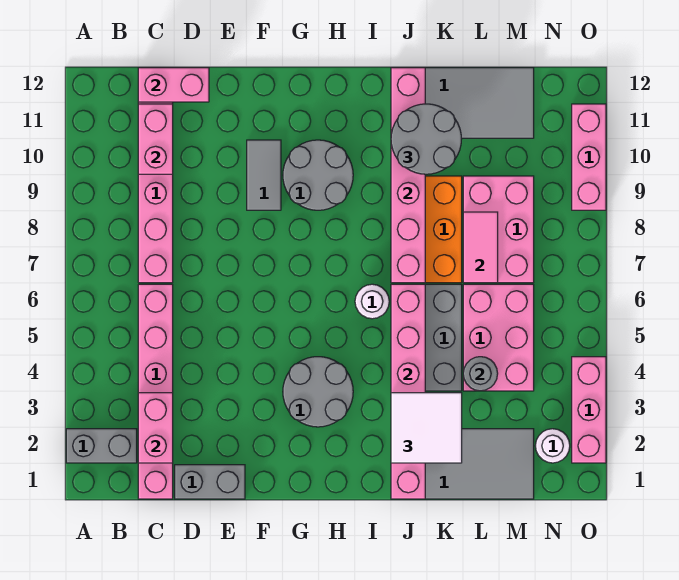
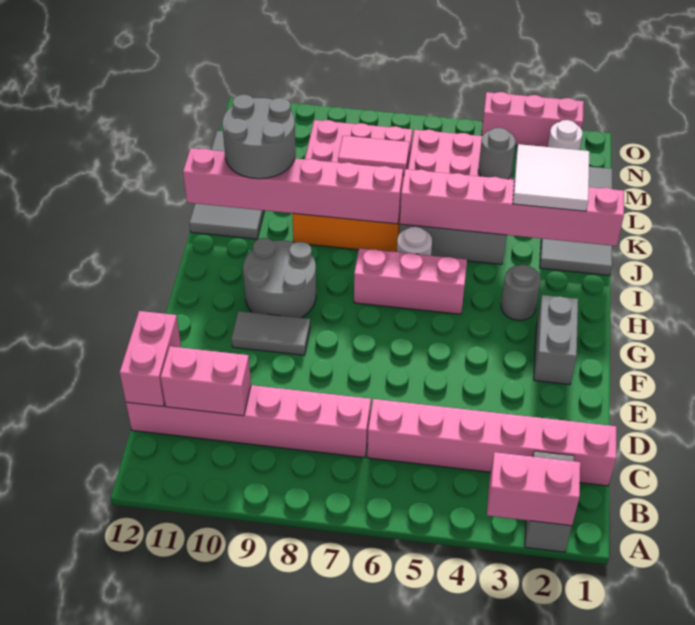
pink 1x2 brick [138,393,173,463] -> pink 1x2 brick moved to [487,452,580,526]
grey 1x2 brick [175,465,245,499] -> grey 1x2 brick moved to [534,295,578,385]
grey 2x2 round brick [283,357,353,427] -> grey 1x1 round brick [501,265,541,320]
pink 1x3 brick [572,104,606,210] -> pink 1x3 brick moved to [354,248,467,314]

